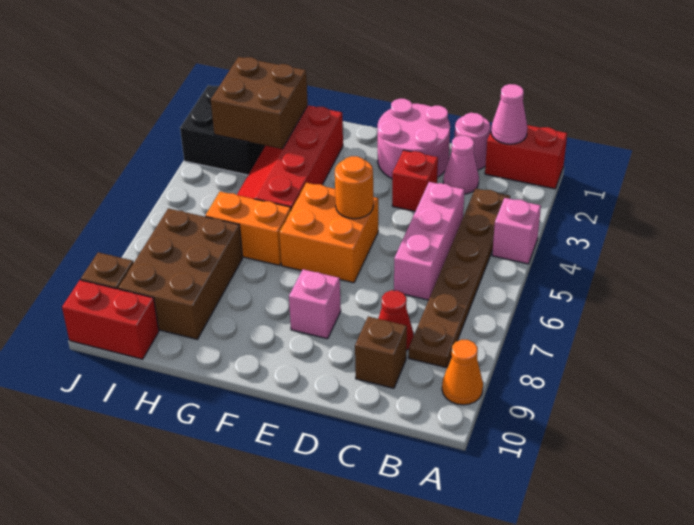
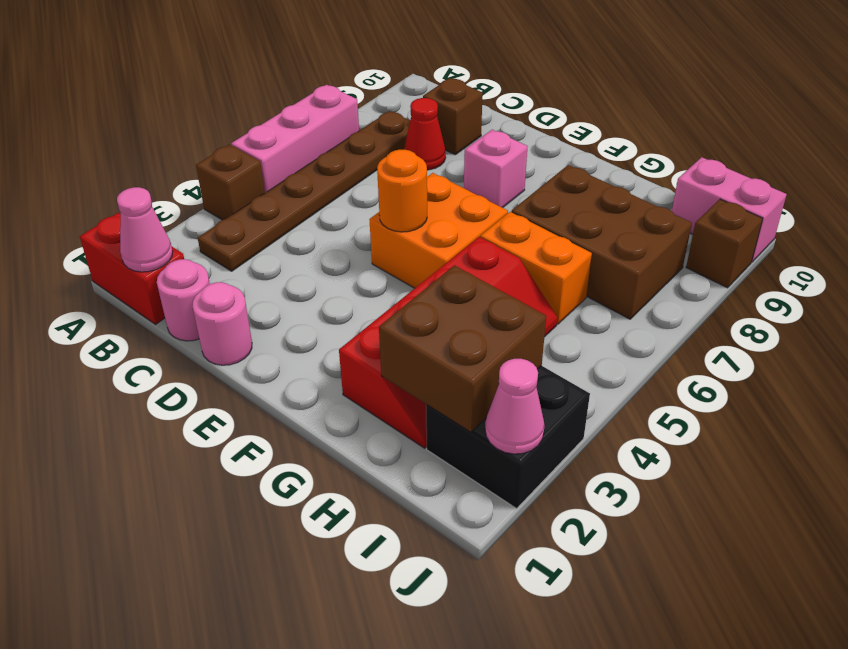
pink 1x1 brick [492,198,541,264] -> brown 1x1 brick [196,144,265,220]
orange 1x1 cone [442,340,483,405] -> none
pink 1x1 cone [443,136,479,194] -> pink 1x1 cone moved to [485,359,545,454]
pink 1x3 brick [394,182,465,300] -> pink 1x3 brick moved to [231,85,359,193]
pink 2x2 round brick [378,99,450,179] -> pink 1x1 round brick [193,282,252,365]
red 1x1 brick [392,150,438,211] -> none
brown 2x3 brick [118,208,243,339] -> brown 2x3 brick turned to [511,165,692,319]
red 1x2 brick [62,280,159,359] -> pink 1x2 brick [672,157,787,262]

